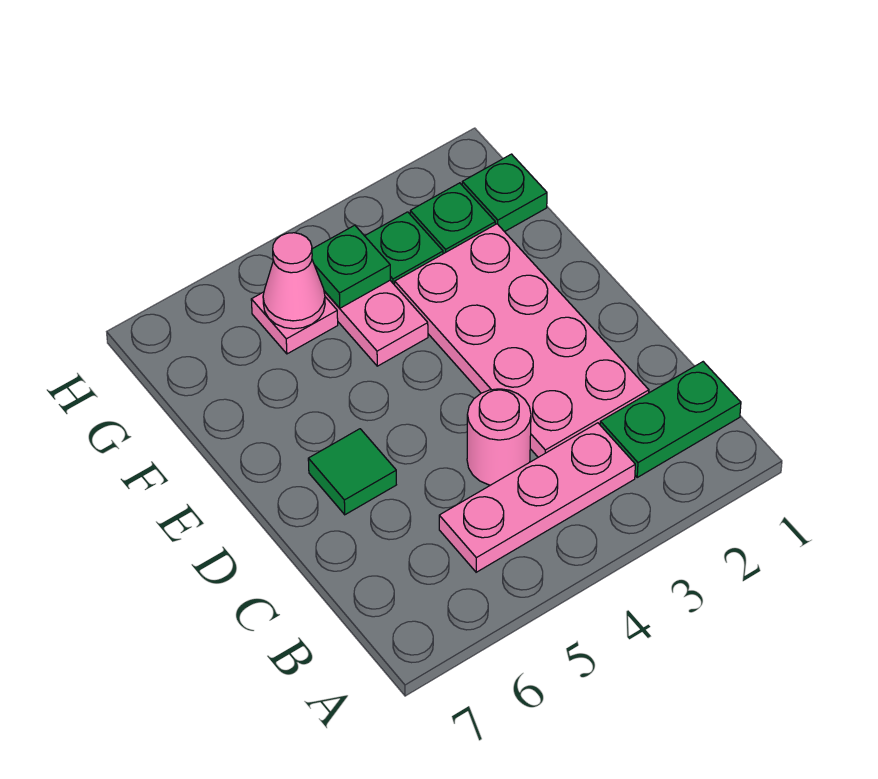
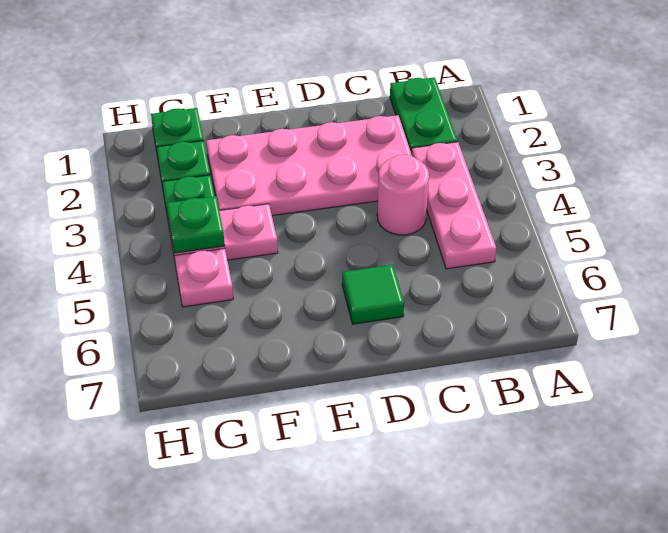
pink 1x1 cone [263,233,325,329] -> none

